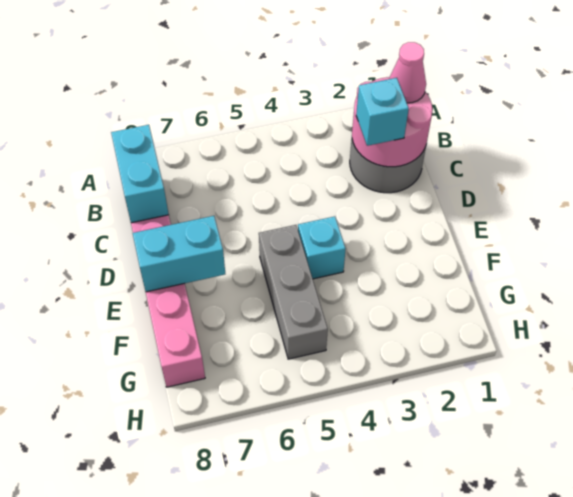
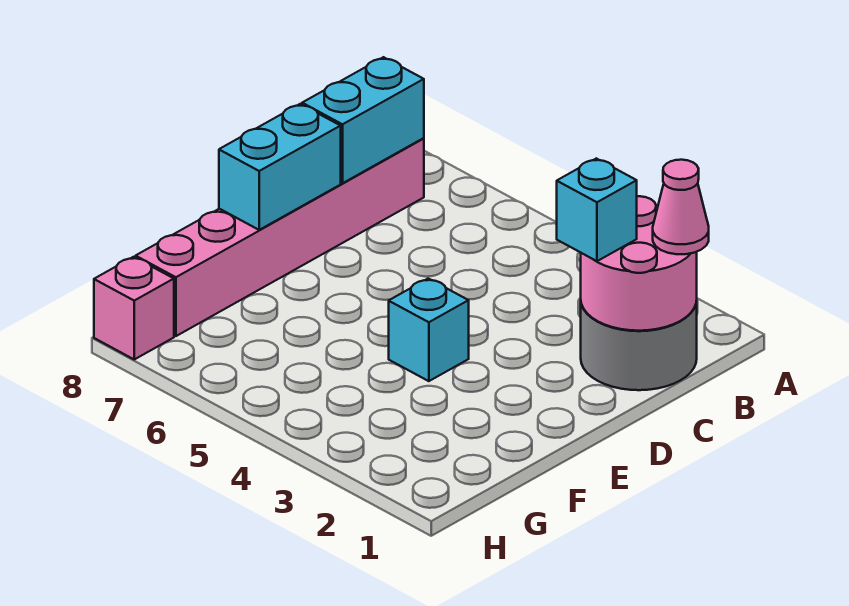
grey 1x3 brick [259,225,328,359] -> none
cyan 1x2 brick [133,216,225,292] -> cyan 1x2 brick turned to [219,104,341,230]
none -> pink 1x1 brick [94,257,174,359]

